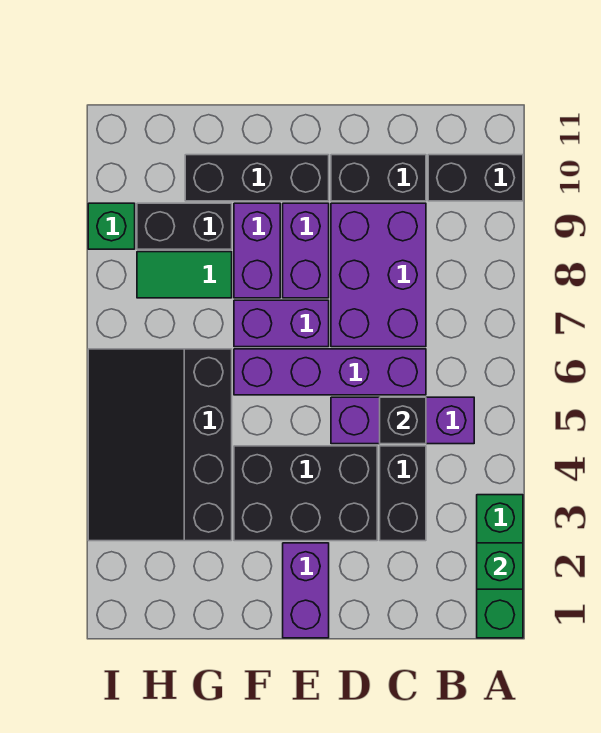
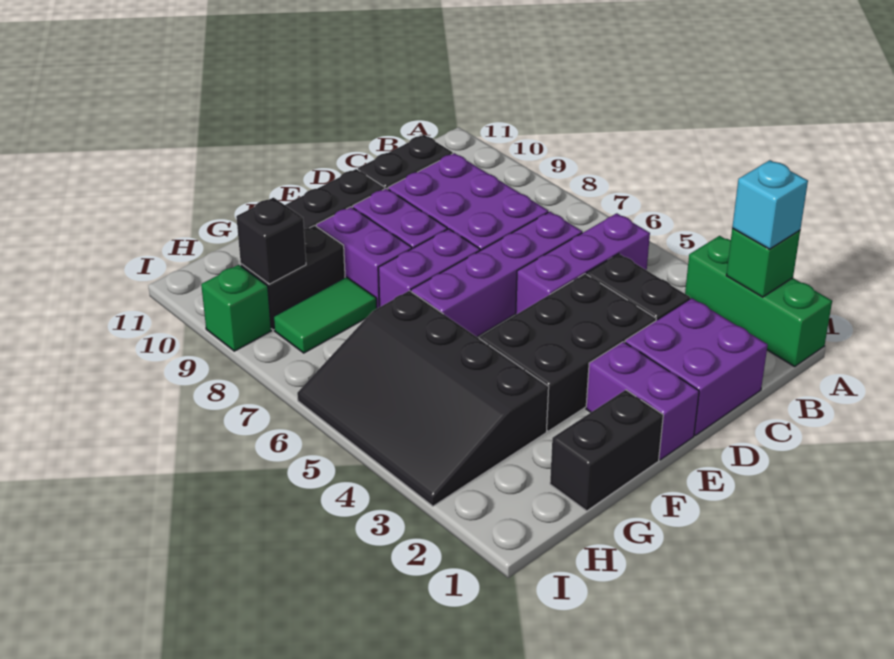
none -> cyan 1x1 brick [732,160,808,249]
black 1x2 brick [428,155,523,201] -> black 1x2 brick moved to [550,390,663,511]
none -> purple 2x2 brick [625,298,768,435]
black 1x1 brick [380,397,426,444] -> black 1x1 brick moved to [236,198,306,284]

